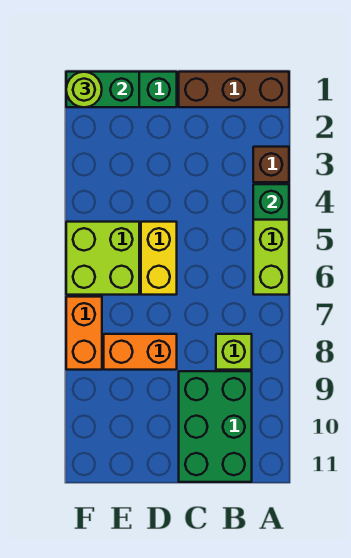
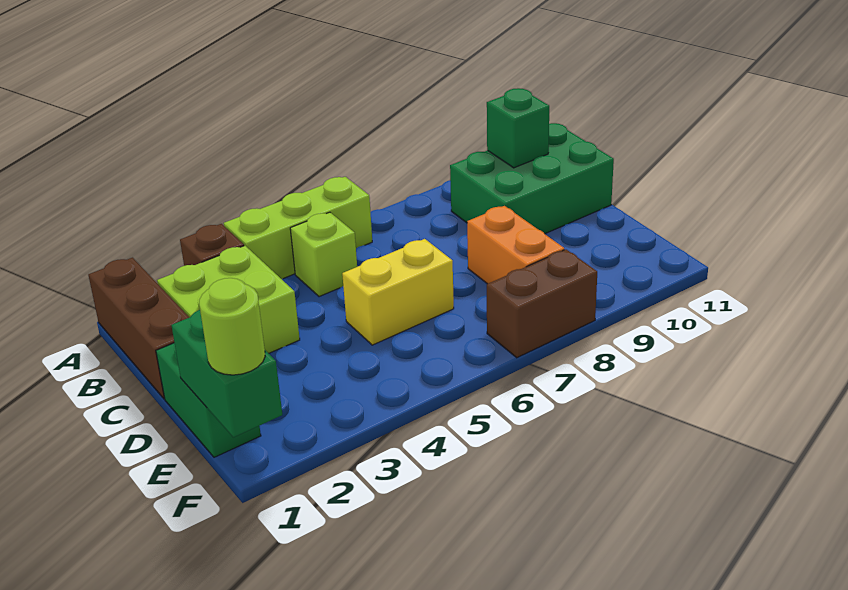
green 1x1 brick [253,184,289,220] -> green 1x1 brick moved to [487,88,549,168]
lime 1x1 brick [216,334,252,370] -> lime 1x1 brick moved to [290,212,357,297]
lime 2x2 brick [66,222,139,295] -> lime 2x2 brick moved to [157,246,300,353]
orange 1x2 brick [66,297,102,370] -> brown 1x2 brick [487,249,597,358]

